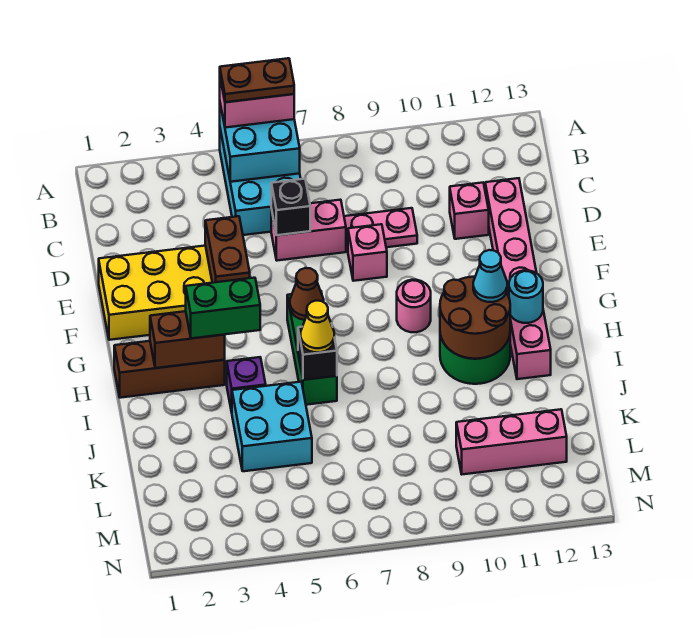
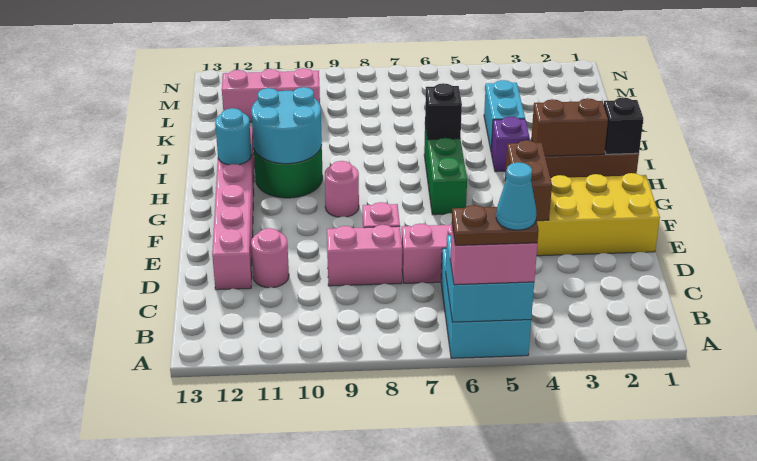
black 1x1 brick [271,179,310,235] -> black 1x1 brick moved to [604,97,643,154]
pink 1x2 plate [344,208,417,250] -> pink 1x2 brick [327,225,402,286]
pink 1x1 brick [450,183,489,239] -> pink 1x1 round brick [251,228,289,288]
brown 1x1 cone [290,268,324,320] -> none
green 1x2 brick [186,278,260,338] -> none
brown 2x2 round brick [440,277,510,359] -> cyan 2x2 round brick [251,87,322,164]
cyan 1x1 cone [473,250,507,302] -> cyan 1x1 cone moved to [496,162,536,230]
yellow 1x1 cone [300,301,334,352] -> none
cyan 2x2 brick [232,382,312,471] -> cyan 1x2 brick [484,80,525,149]

